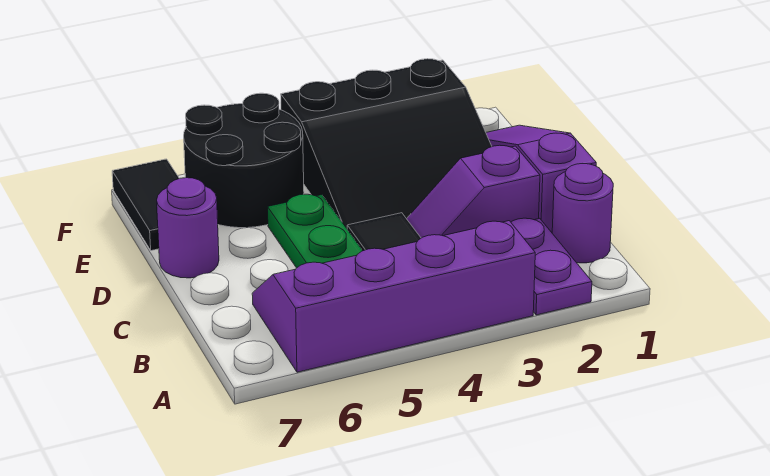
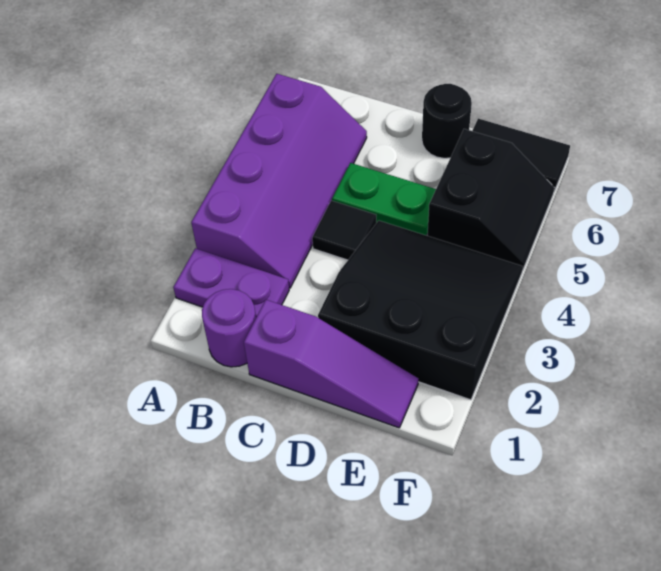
purple 1x2 slope [407,145,540,238] -> none
black 3x3 slope [281,59,492,228] -> black 3x3 slope turned to [318,221,523,400]
purple 1x1 round brick [157,178,219,278] -> black 1x1 round brick [422,84,472,158]
black 2x2 round brick [184,93,304,228] -> black 2x2 slope [427,129,554,271]

